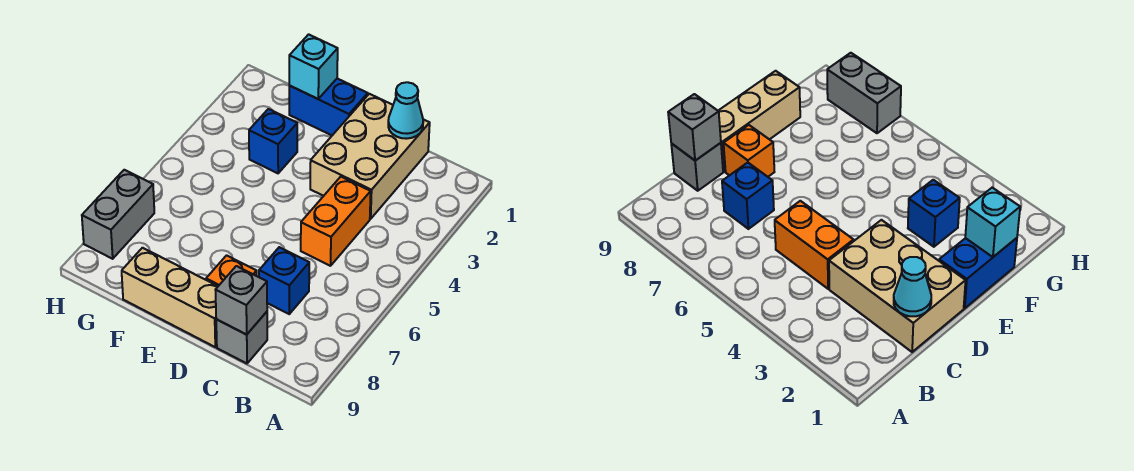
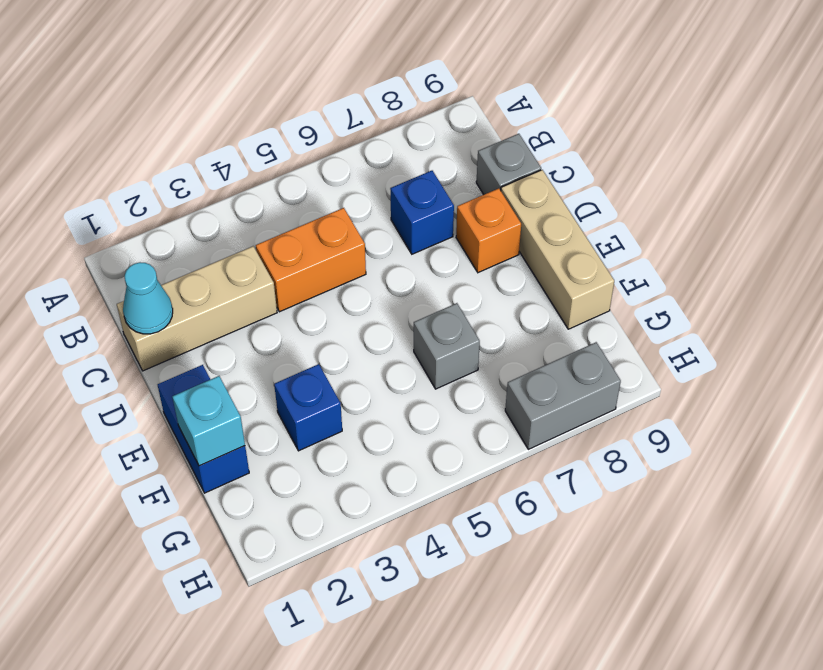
tan 2x3 brick [310,94,430,219] -> tan 1x3 brick [117,246,277,371]
grey 1x1 brick [216,266,267,335] -> grey 1x1 brick moved to [414,303,480,389]

